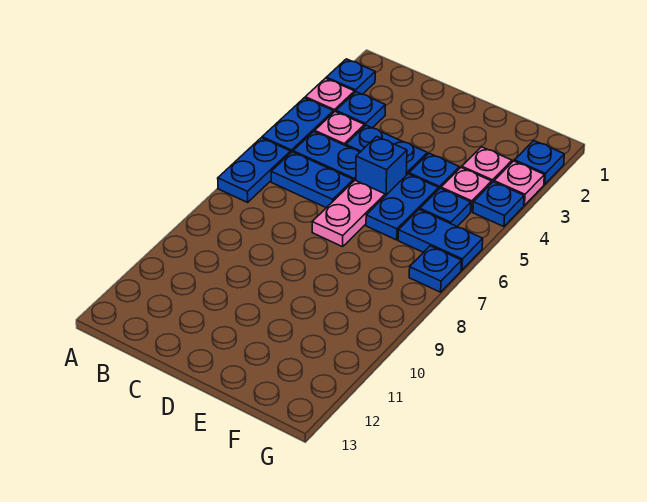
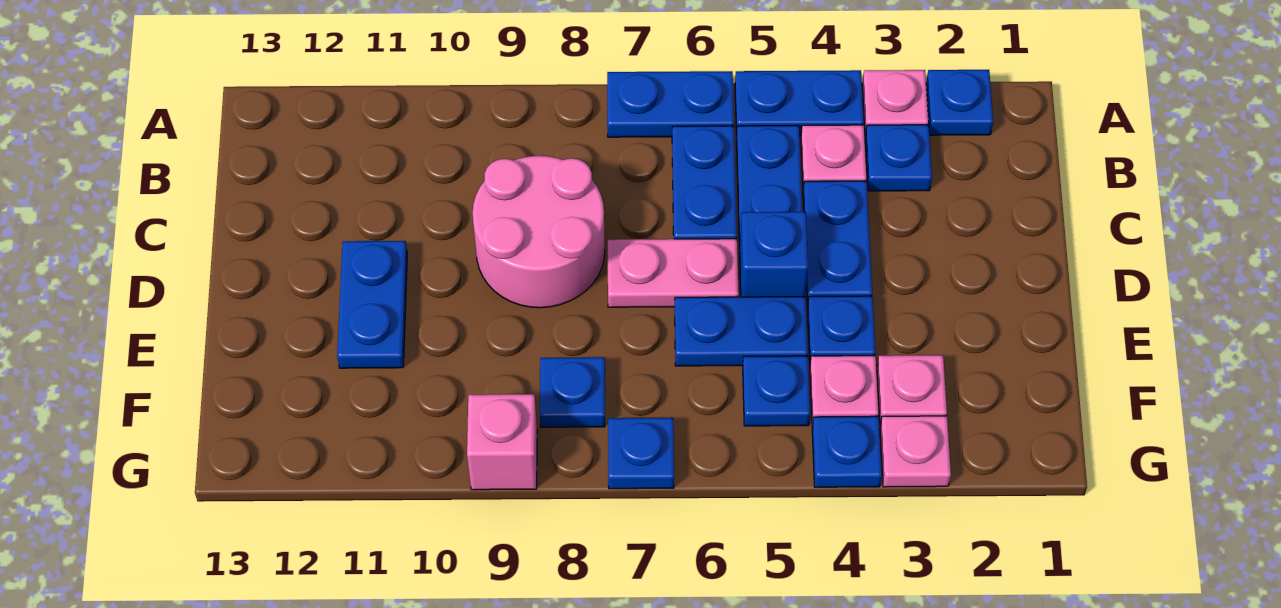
none -> pink 2x2 round brick [473,156,605,308]
blue 1x2 plate [398,210,483,270] -> blue 1x2 plate moved to [337,241,407,368]
blue 1x1 plate [515,141,564,184] -> blue 1x1 plate moved to [540,357,605,427]
none -> pink 1x1 brick [467,394,537,490]

